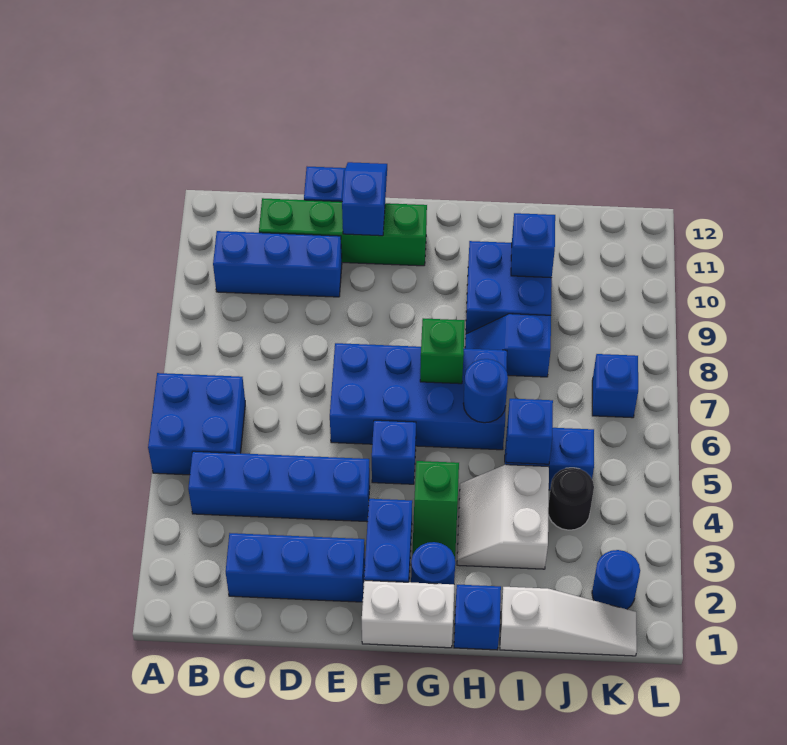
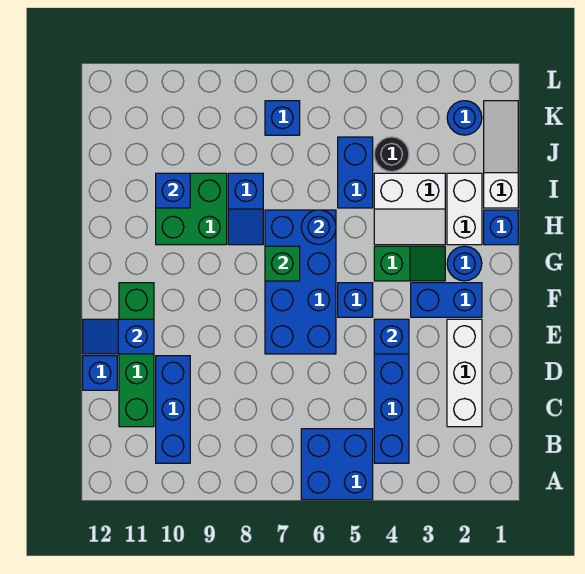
blue 1x3 brick [226,533,365,602] -> white 1x3 brick [447,319,482,427]
white 1x2 brick [362,580,454,648] -> white 1x2 brick moved to [447,173,482,245]
blue 2x2 brick [466,241,552,334] -> green 2x2 brick [156,173,227,245]
blue 1x1 brick [506,399,553,464] -> blue 1x1 brick moved to [374,319,409,354]

